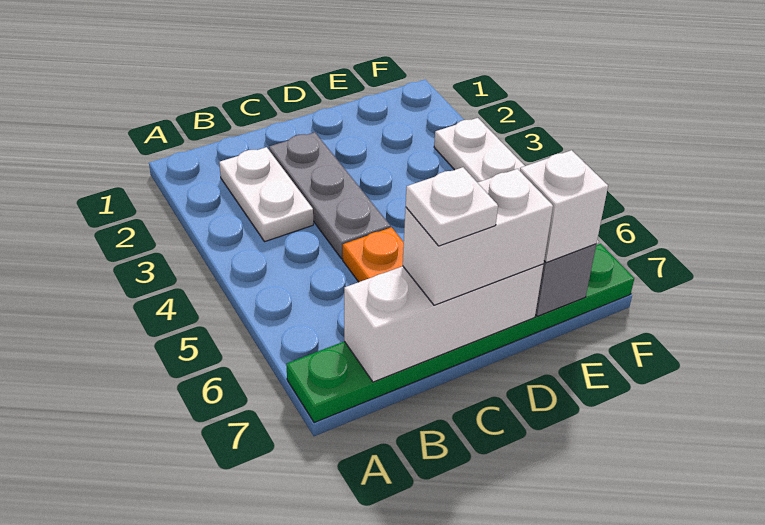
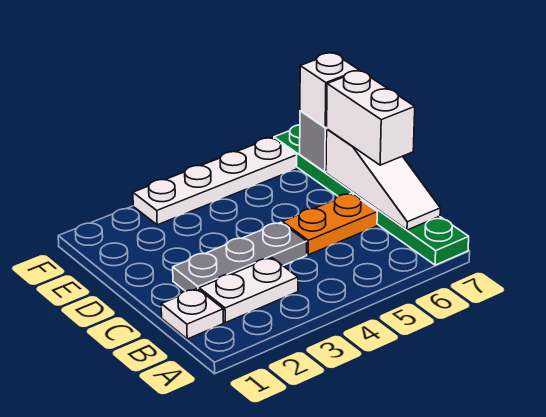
white 1x3 brick [344,264,543,382] -> white 1x3 slope [326,129,440,230]
white 1x1 plate [406,167,498,246] -> white 1x1 plate moved to [161,289,223,339]

